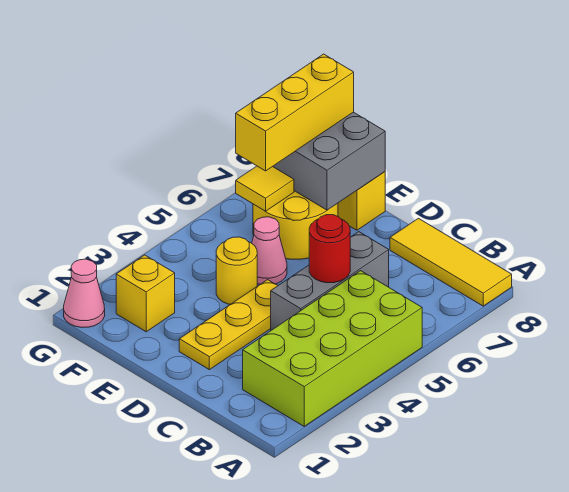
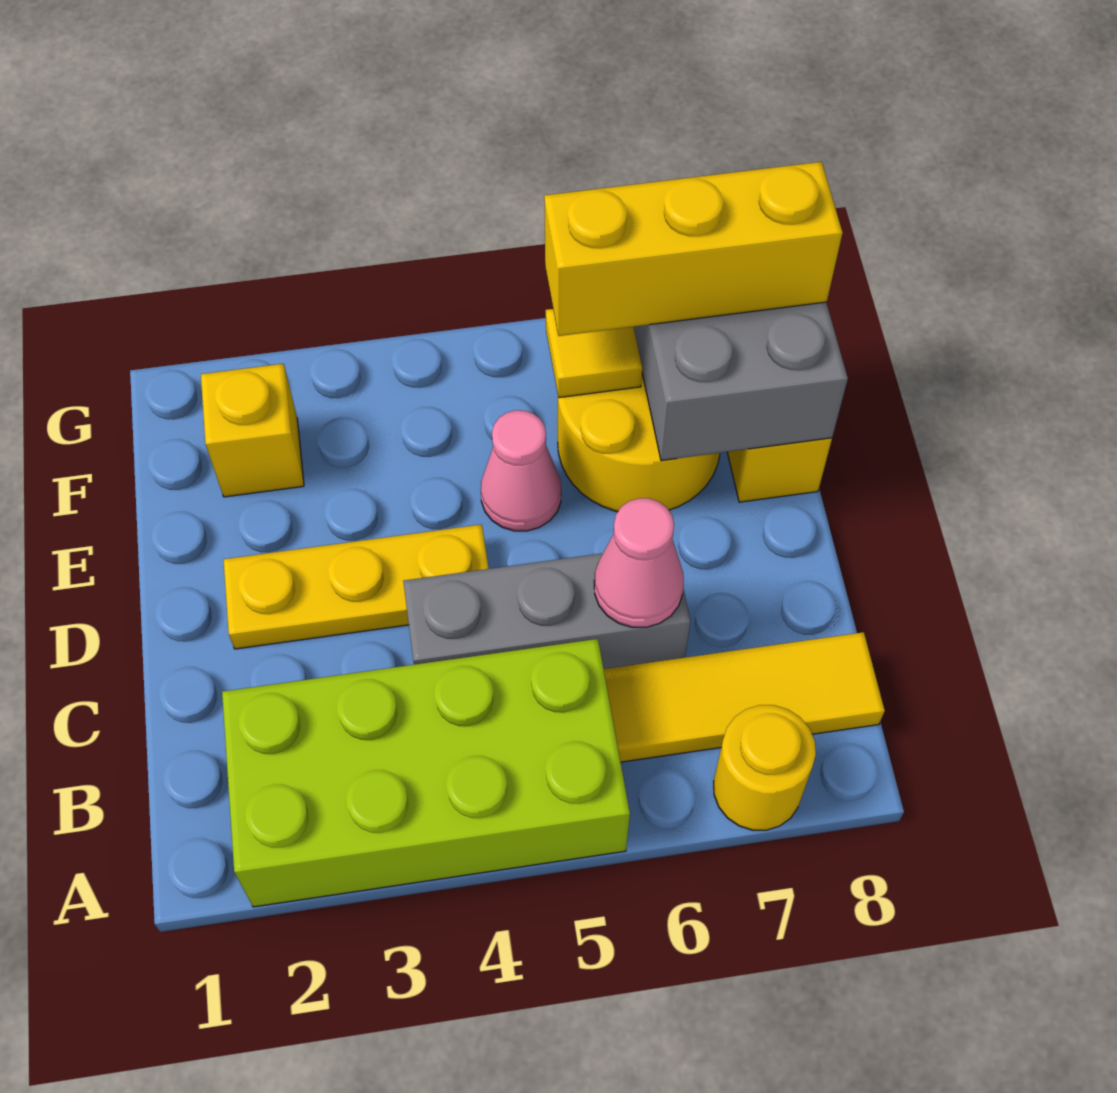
yellow 1x3 tile [390,218,512,306] -> yellow 1x3 tile turned to [604,632,885,762]
red 1x1 round brick [309,215,350,283] -> none
yellow 1x1 round brick [216,237,257,304] -> yellow 1x1 round brick moved to [714,705,816,830]
pink 1x1 cone [64,259,105,328] -> pink 1x1 cone moved to [594,498,684,627]

